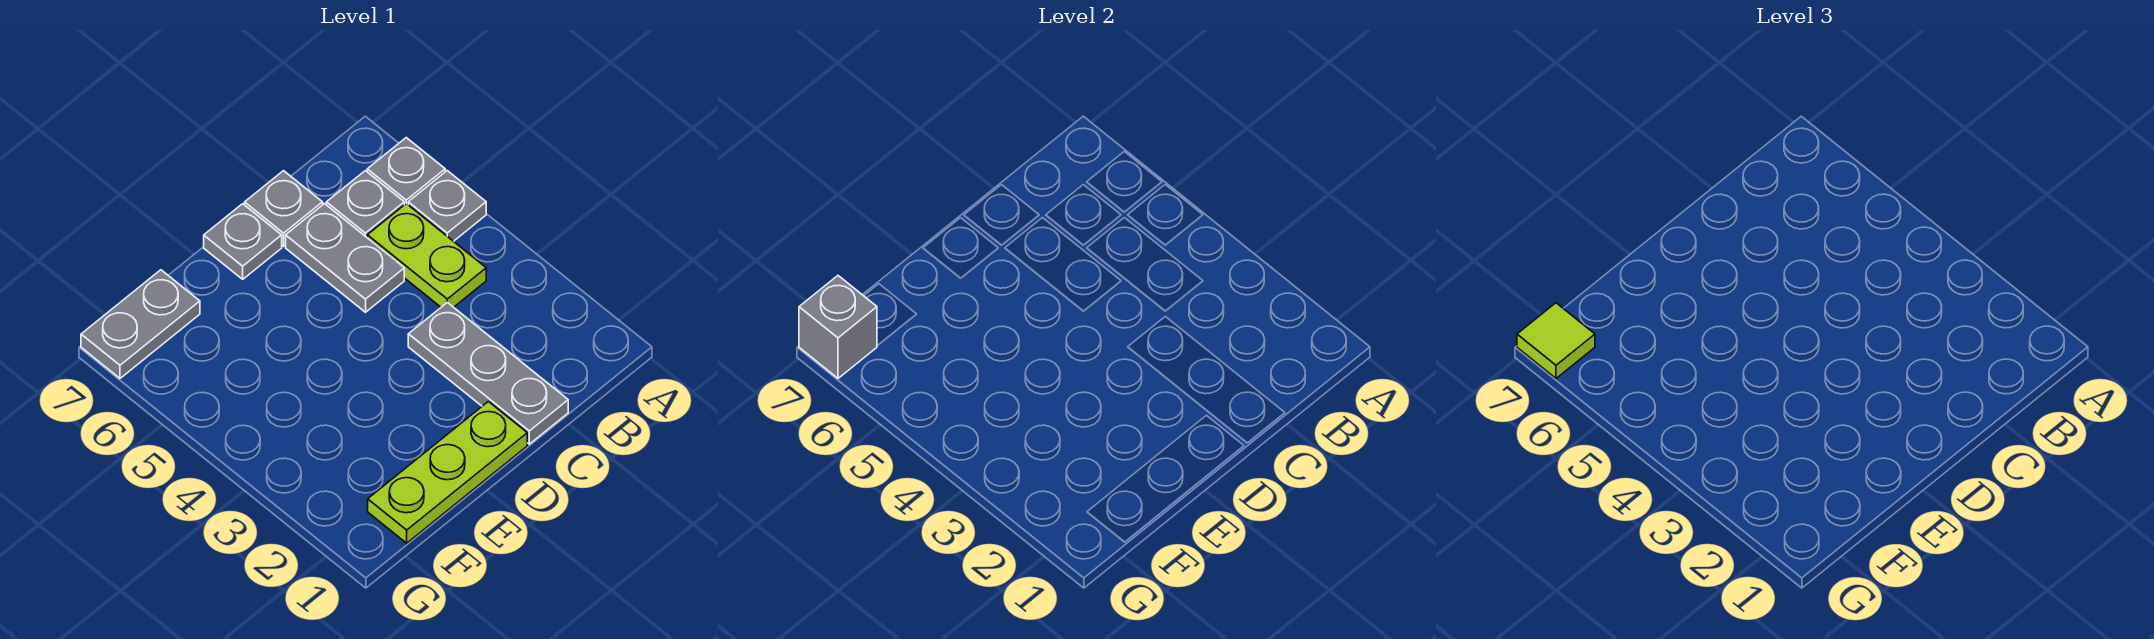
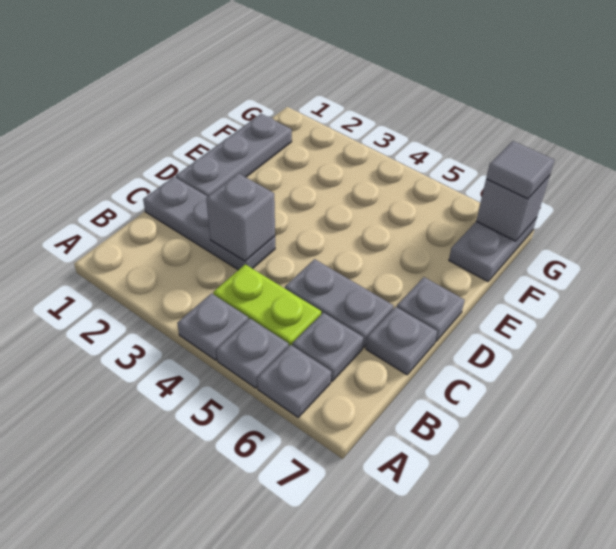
none -> grey 1x1 plate [177,293,248,360]
none -> grey 1x1 brick [206,173,275,261]
lime 1x3 plate [368,402,527,543] -> grey 1x3 plate [176,114,292,196]
lime 1x1 tile [1517,303,1595,378] -> grey 1x1 tile [486,141,554,199]

